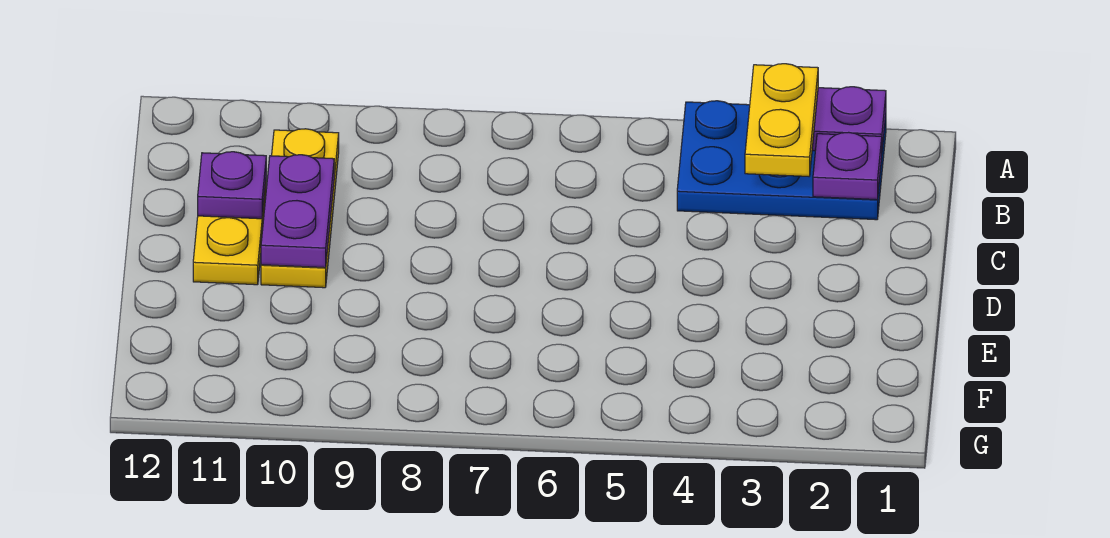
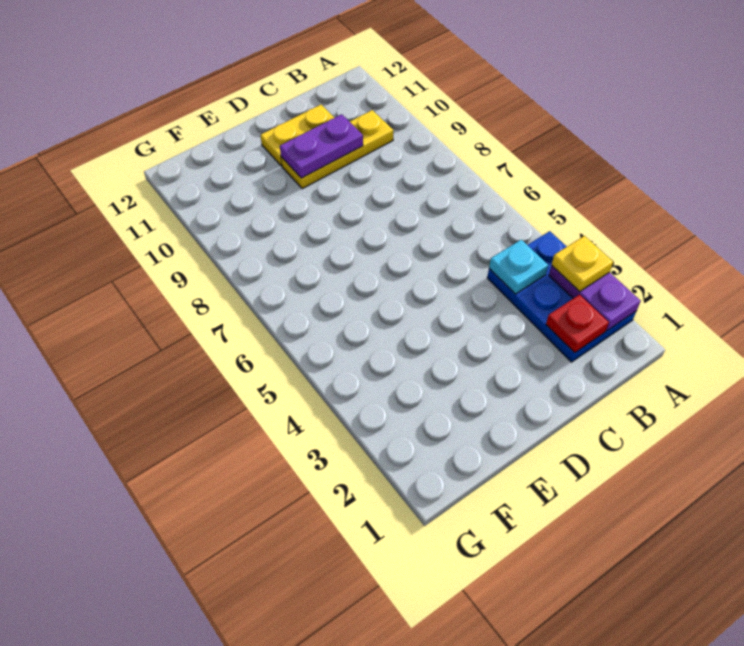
yellow 1x2 plate [745,64,818,176] -> yellow 1x1 plate [552,236,613,292]
purple 1x1 plate [813,132,882,200] -> red 1x1 plate [546,295,609,353]
none -> cyan 1x1 plate [489,240,548,294]
purple 1x1 plate [198,152,266,219] -> none

